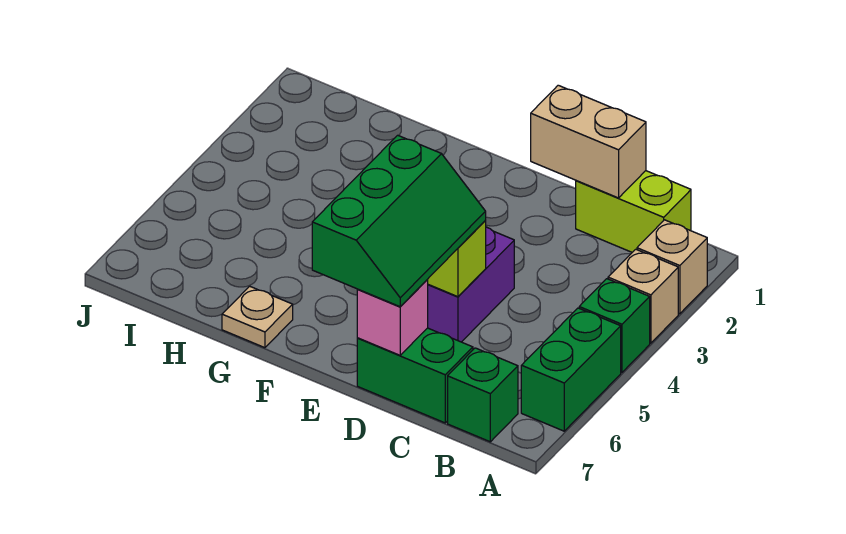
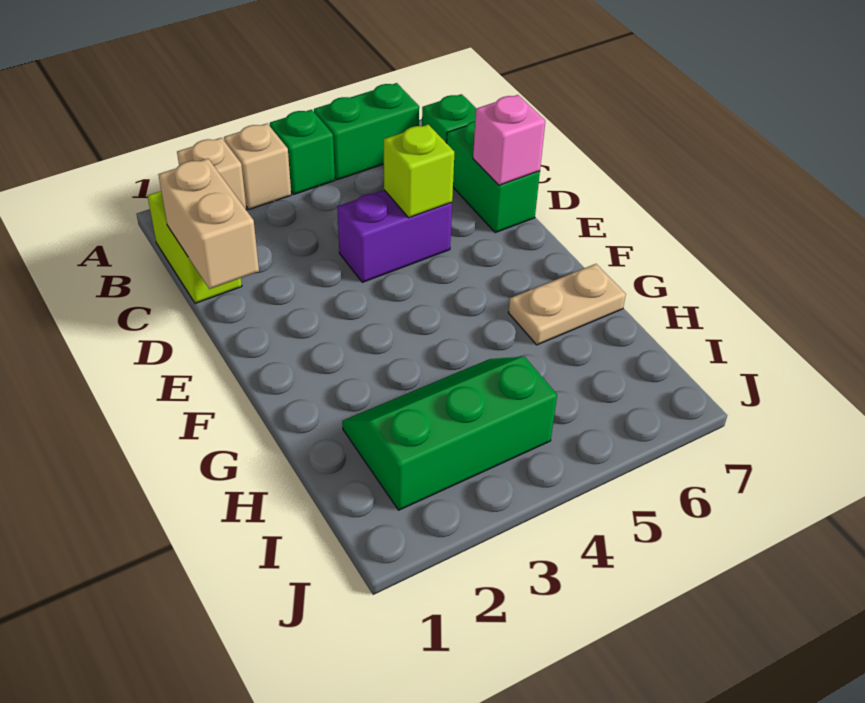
green 2x3 slope [312,135,486,307] -> green 2x3 slope moved to [342,357,557,510]
tan 1x1 plate [222,286,293,348] -> tan 1x2 plate [509,264,626,345]

